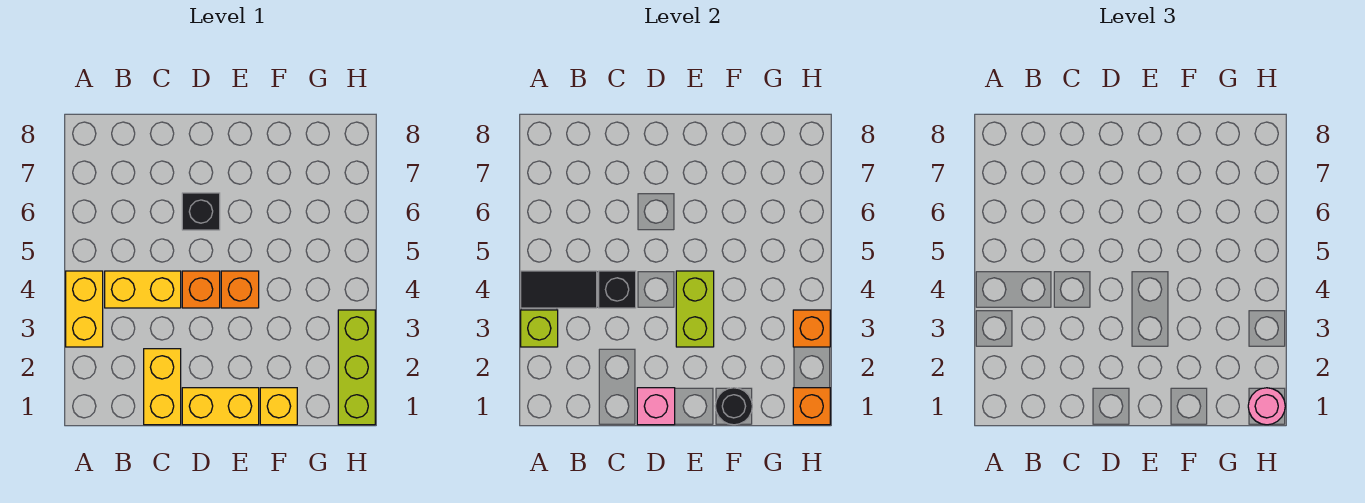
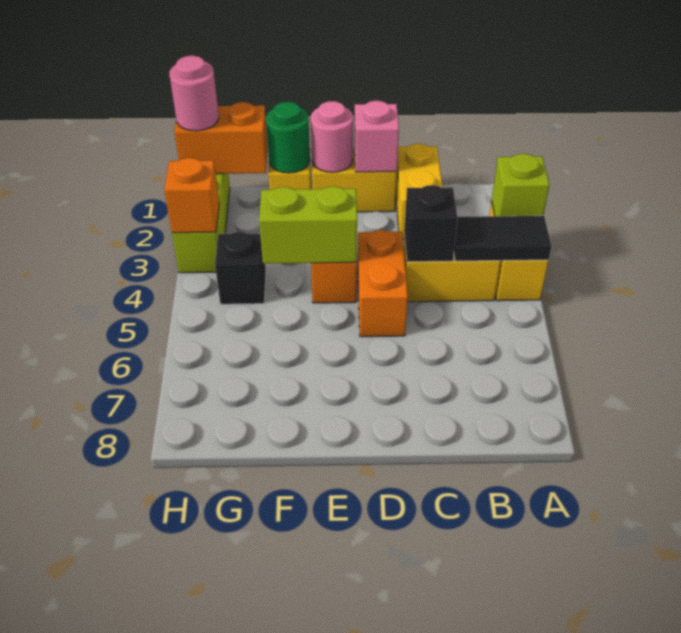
orange 1x1 brick [182,271,220,308] -> orange 1x2 brick [357,230,408,337]
black 1x1 brick [182,193,220,230] -> black 1x1 brick moved to [215,232,266,304]
none -> pink 1x1 round brick [311,101,353,172]
lime 1x2 brick [676,271,714,347] -> lime 1x2 brick turned to [259,186,357,264]
black 1x1 round brick [715,388,752,425] -> green 1x1 round brick [266,102,310,173]
orange 1x1 brick [793,388,830,425] -> orange 1x2 brick [174,102,268,174]

